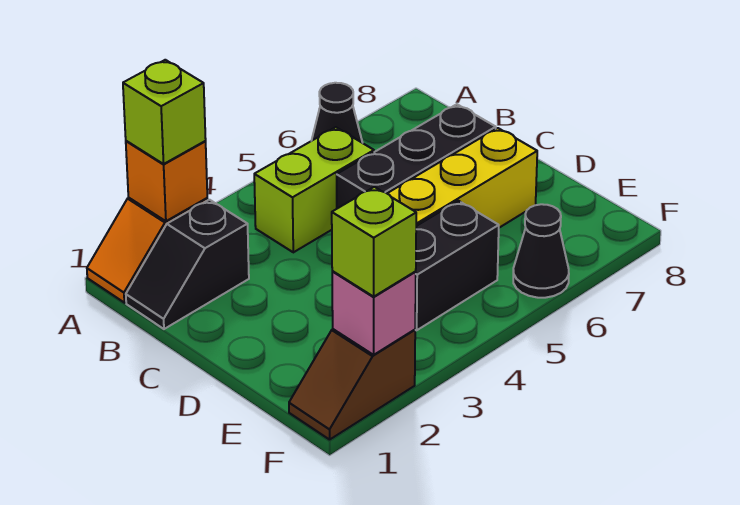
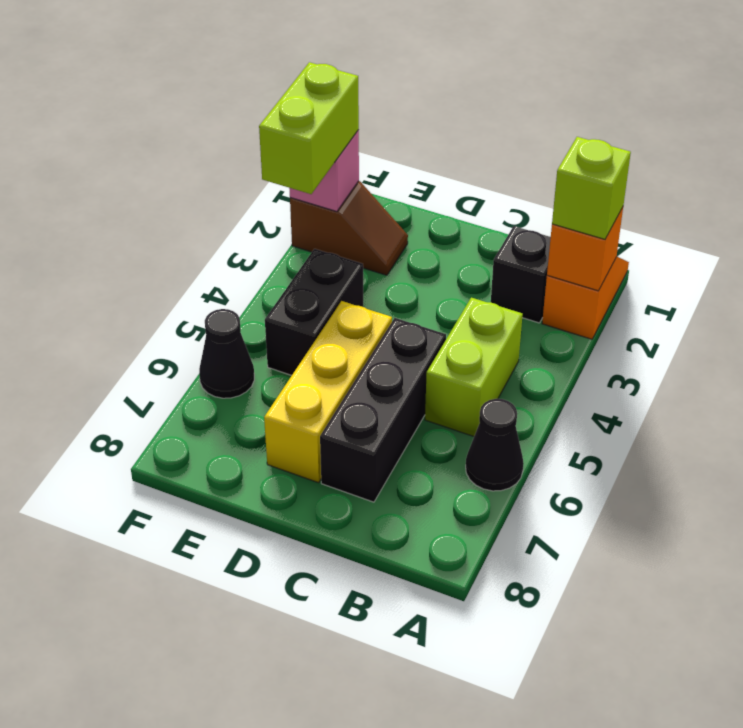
brown 1x2 slope [289,329,415,440] -> brown 1x2 slope turned to [290,181,408,275]
lime 1x1 brick [332,187,416,297] -> lime 1x2 brick [259,62,359,194]

